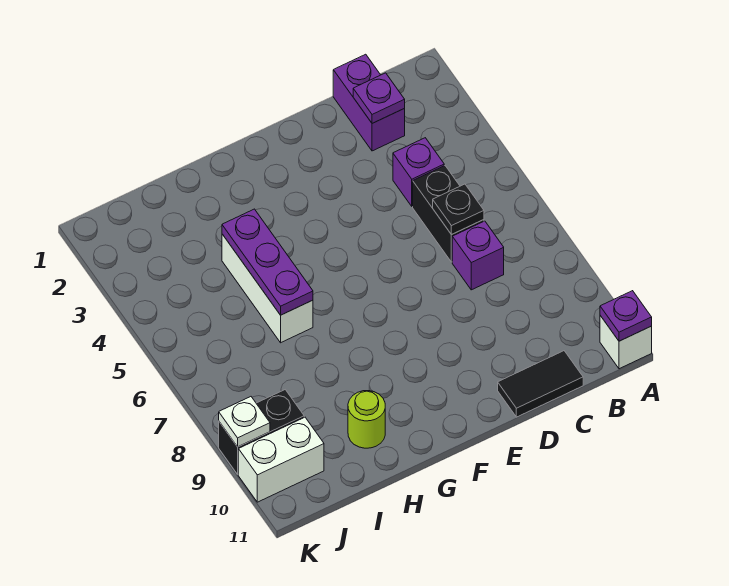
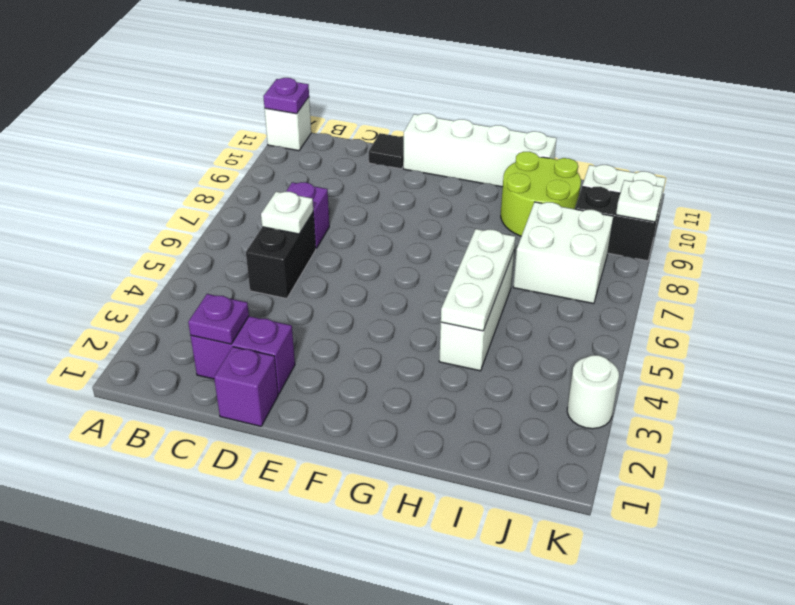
purple 1x2 brick [333,54,405,151] -> purple 1x2 brick turned to [191,316,295,394]
purple 1x1 brick [393,138,444,206] -> purple 1x1 brick moved to [214,347,278,426]
black 1x1 plate [433,184,484,235] -> white 1x1 plate [261,192,313,234]
black 1x2 tile [498,351,583,417] -> black 1x1 tile [369,133,404,169]
none -> white 1x4 brick [403,113,557,187]
purple 1x3 plate [222,209,313,315] -> white 1x3 plate [441,229,515,331]
lime 1x1 round brick [348,391,385,448] -> lime 2x2 round brick [501,152,581,236]
none -> white 2x2 brick [513,202,613,304]
none -> white 1x1 round brick [567,355,619,429]

